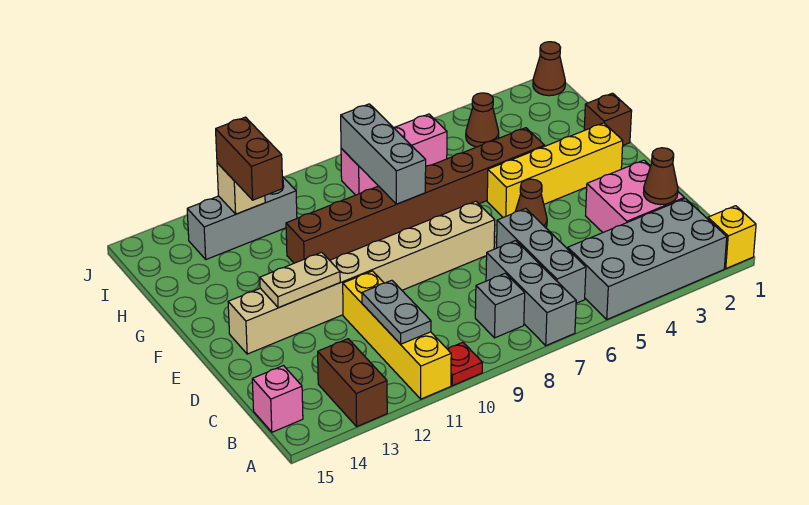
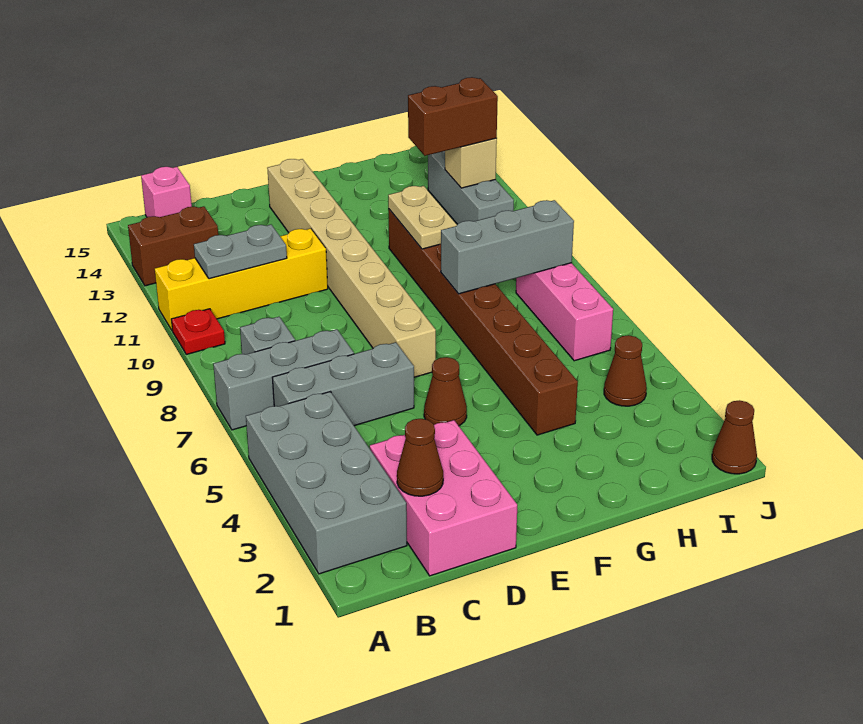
yellow 1x1 brick [708,206,756,268] -> none
pink 2x2 brick [586,160,684,232] -> pink 2x3 brick [370,420,517,576]
tan 1x2 plate [260,252,340,308] -> tan 1x2 plate moved to [388,186,457,249]
yellow 1x4 brick [487,123,623,217] -> none
brown 1x1 brick [584,93,632,145] -> none

